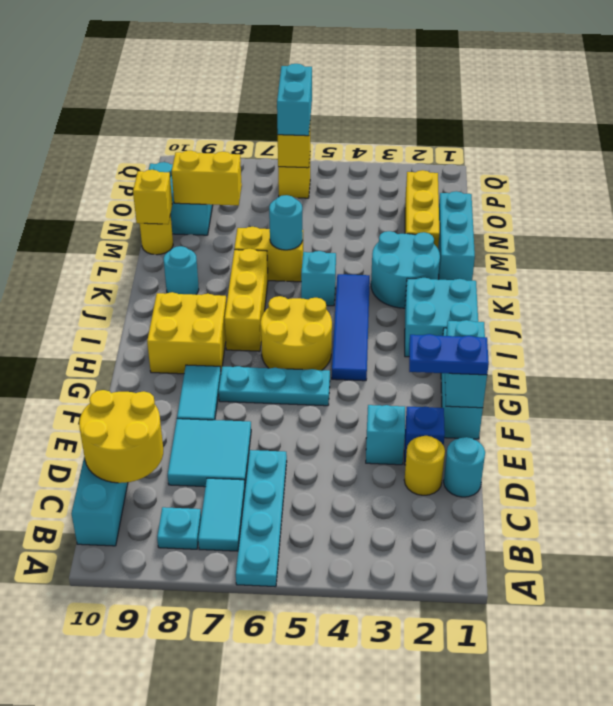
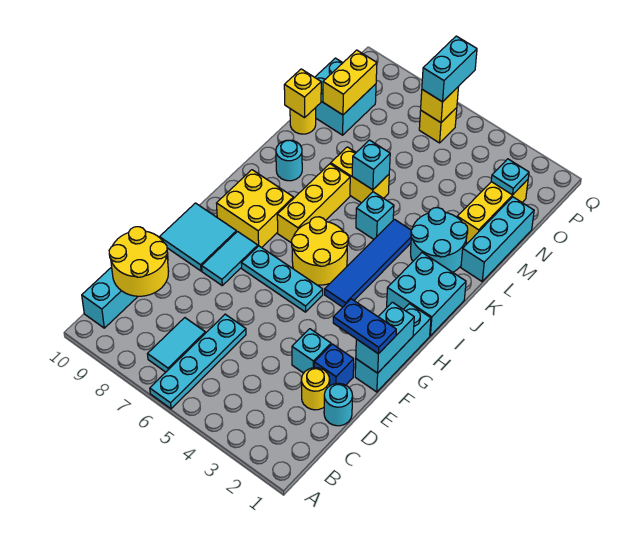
cyan 1x1 plate [157,507,201,549] -> cyan 1x1 plate moved to [491,159,529,195]
cyan 2x2 tile [168,419,251,487] -> cyan 2x2 tile moved to [160,203,236,271]
cyan 1x1 round brick [269,195,303,250] -> cyan 1x1 brick [352,140,390,190]
yellow 1x2 brick [172,151,242,205] -> yellow 1x2 brick turned to [323,50,377,115]

